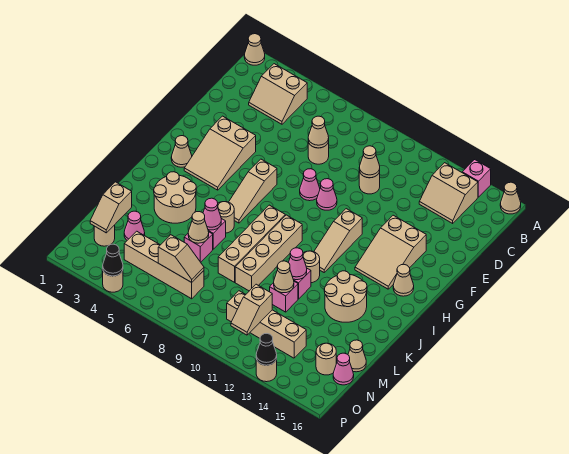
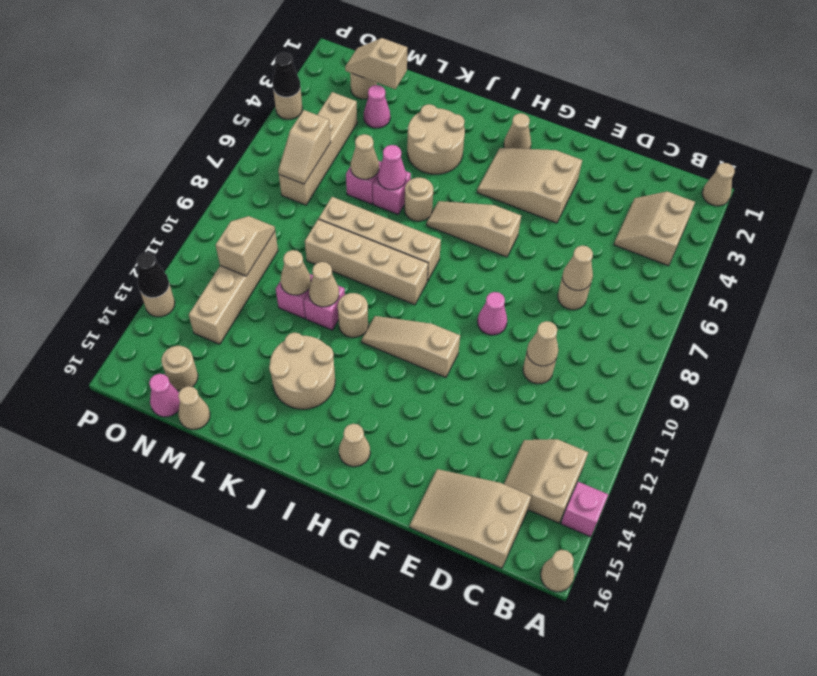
pink 1x1 cone [300,169,320,201] -> none
tan 2x3 slope [355,215,426,289] -> tan 2x3 slope moved to [410,469,531,568]
pink 1x1 cone [288,248,307,280] -> tan 1x1 cone [309,262,339,307]
tan 1x2 slope [231,284,272,335] -> tan 1x2 slope turned to [216,216,275,276]

